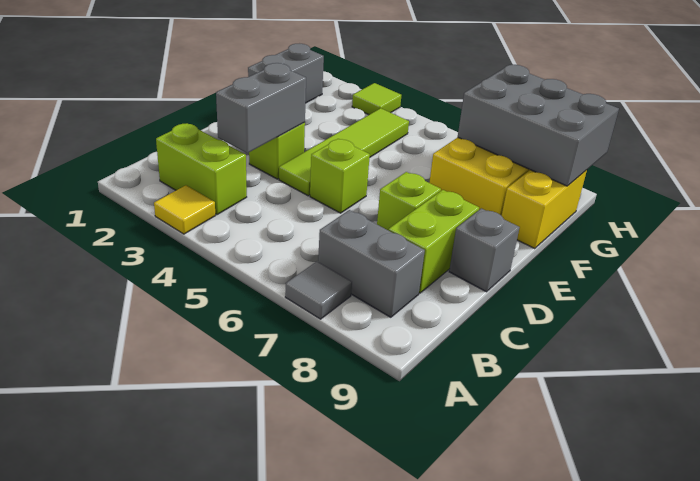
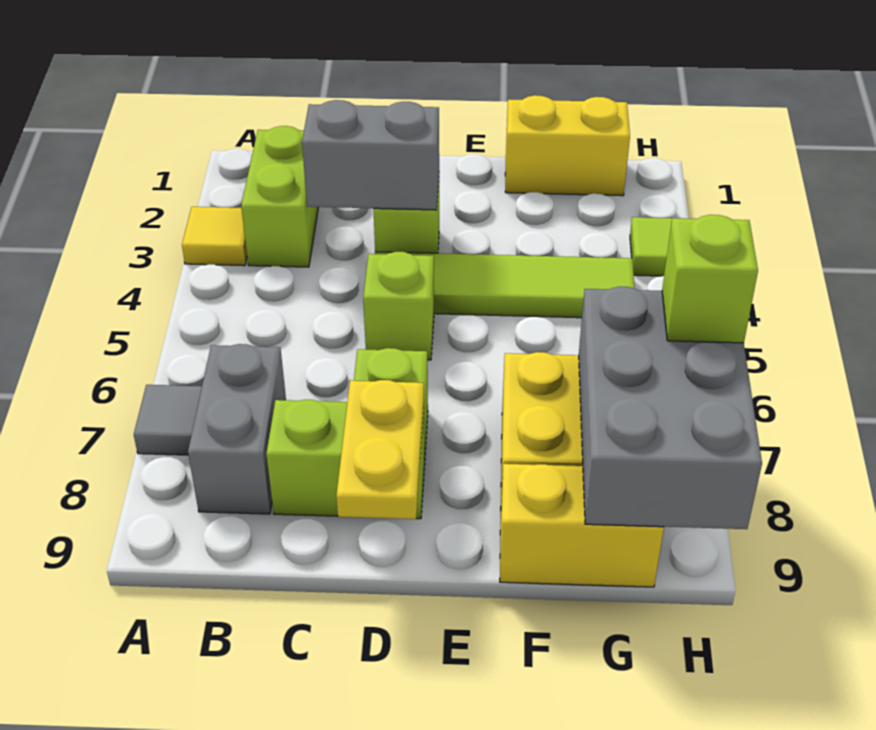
none -> yellow 1x2 plate [336,380,424,519]
grey 1x1 brick [449,208,520,292] -> none
grey 1x2 brick [248,44,324,103] -> yellow 1x2 brick [505,95,630,196]
none -> lime 1x1 brick [662,215,758,343]

